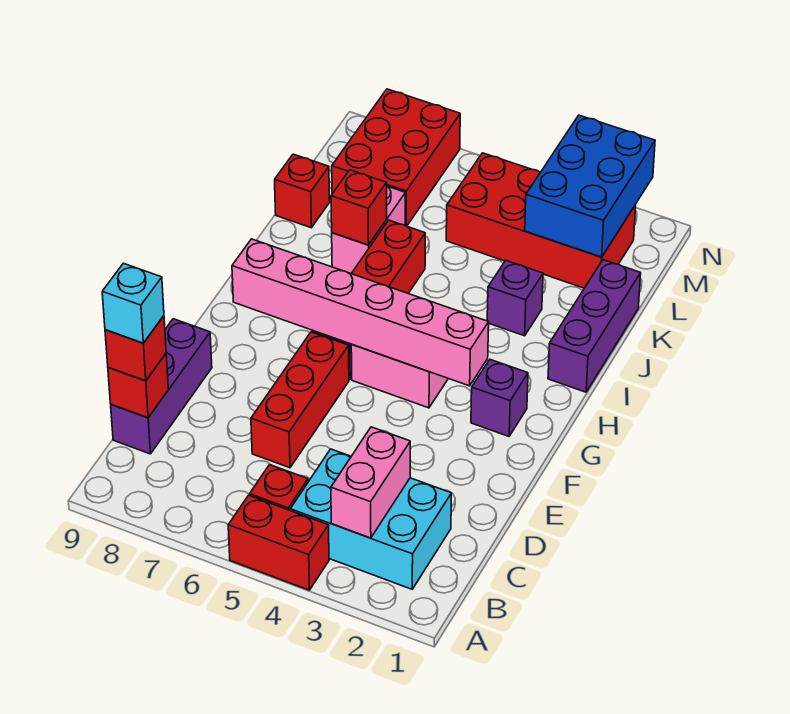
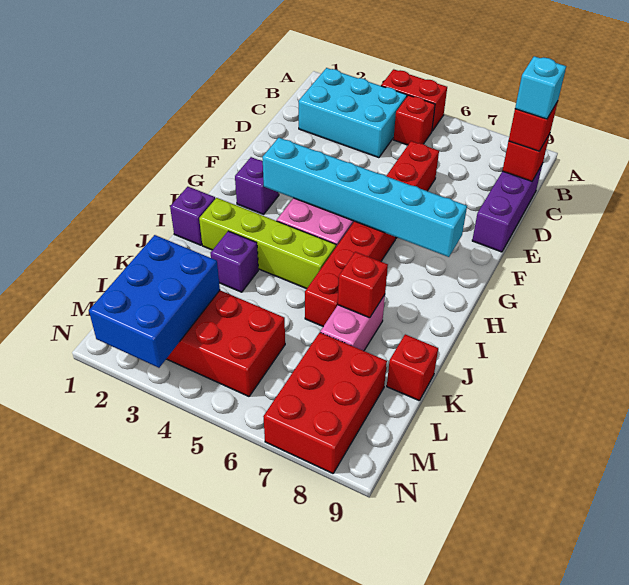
pink 1x2 brick [331,427,410,538] -> none
pink 1x6 brick [232,239,489,386] -> cyan 1x6 brick [262,138,467,257]
purple 1x3 brick [548,260,641,392] -> purple 1x1 brick [170,187,215,245]
none -> lime 1x4 brick [199,198,336,289]

